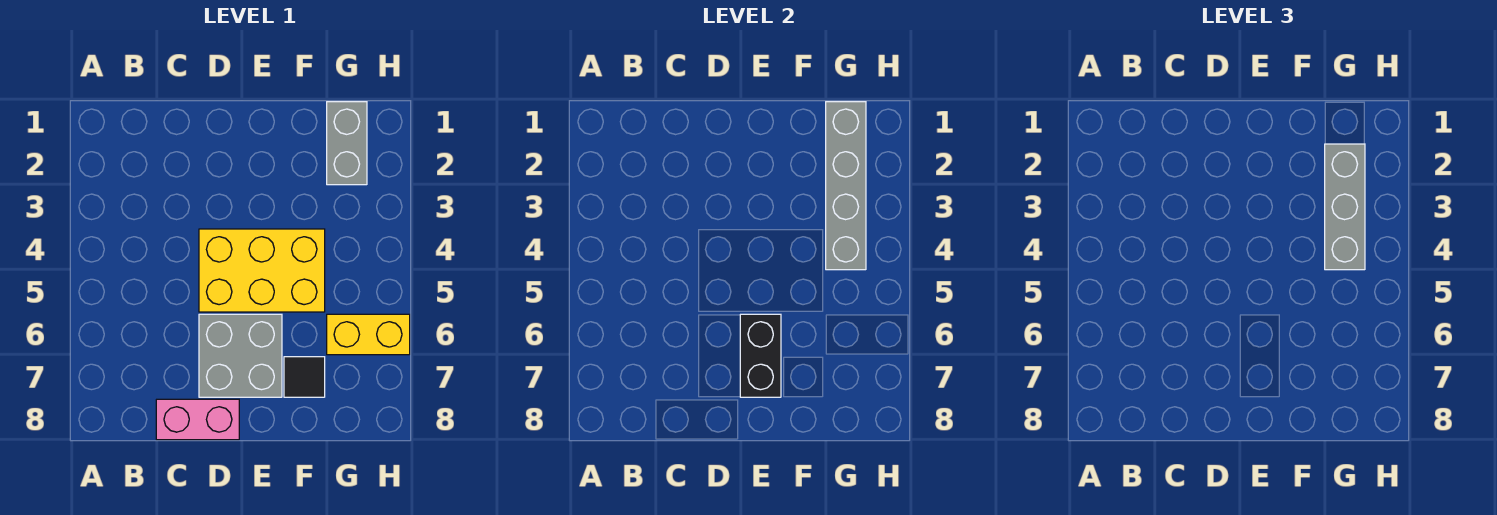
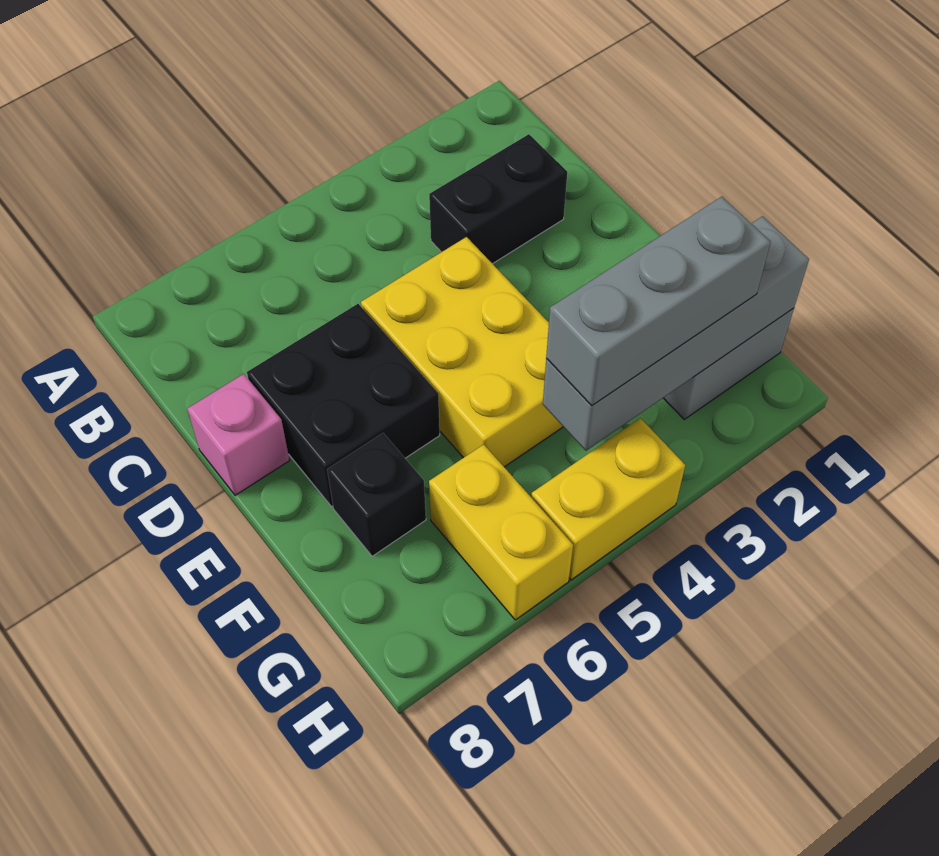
pink 1x2 brick [156,399,239,440] -> pink 1x1 brick [187,374,290,495]
grey 2x2 brick [199,314,282,397] -> black 2x2 brick [247,304,440,506]
black 1x2 brick [740,314,781,397] -> black 1x2 brick moved to [429,134,567,264]
black 1x1 tile [284,357,325,397] -> black 1x1 brick [327,433,426,556]
none -> yellow 1x2 brick [531,418,685,580]

